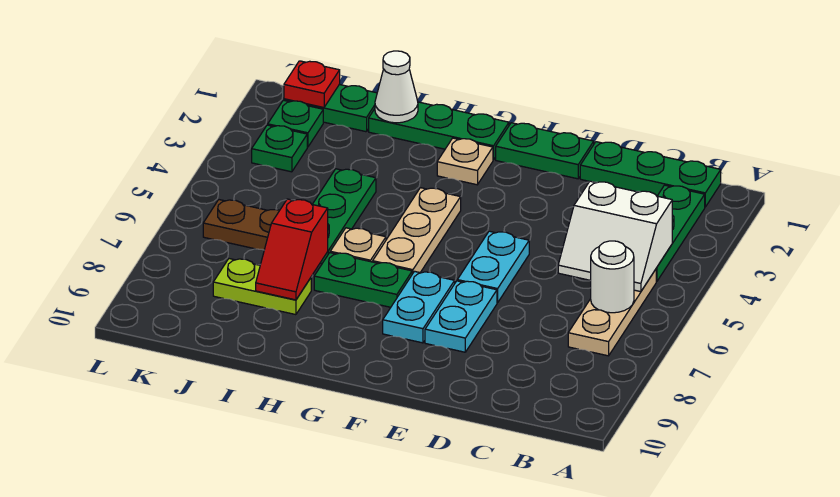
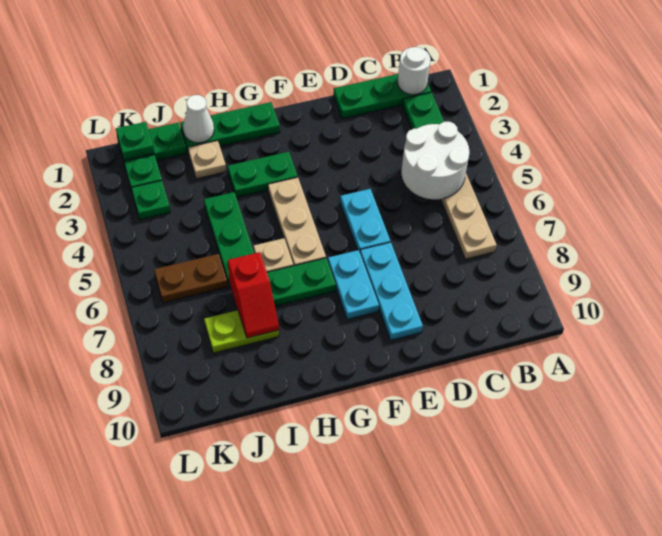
white 2x2 slope [558,181,672,292] -> white 2x2 round brick [401,122,469,199]
white 1x1 round brick [590,241,634,313] -> white 1x1 round brick moved to [398,47,431,95]
green 1x2 plate [496,123,594,179] -> green 1x2 plate moved to [228,152,298,197]
cyan 1x2 plate [425,281,497,352] -> cyan 1x3 plate [360,242,423,340]
tan 1x1 plate [437,138,493,185] -> tan 1x1 plate moved to [188,141,226,179]
red 1x1 plate [284,61,340,107] -> green 1x1 plate [116,122,154,160]

